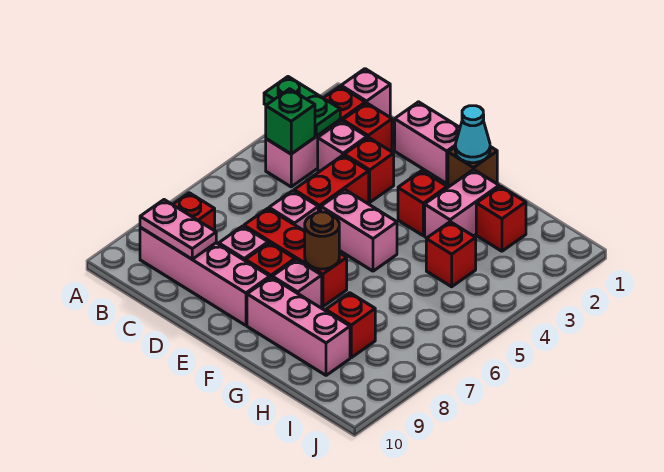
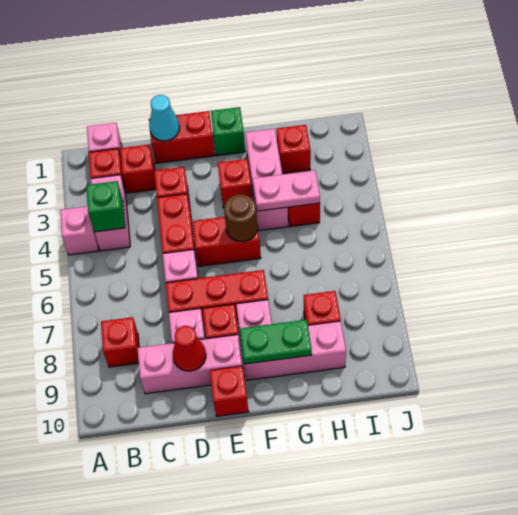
green 1x2 plate [264,77,340,136] -> green 1x2 plate moved to [240,320,312,364]
pink 1x4 brick [140,227,270,325] -> pink 1x3 brick [137,335,243,394]
pink 1x2 plate [140,200,216,259] -> pink 1x2 plate moved to [253,170,320,211]
pink 1x1 brick [318,121,367,171] -> pink 1x1 brick moved to [60,206,99,255]
pink 1x2 brick [395,102,460,183] -> red 1x2 brick [149,111,215,163]
none -> red 1x1 cone [173,326,206,371]
pink 1x2 brick [321,190,397,271] -> red 1x2 brick [192,217,261,266]
none -> red 1x1 brick [210,366,249,416]
brown 1x1 brick [448,147,497,186] -> green 1x1 brick [211,107,245,156]
cyan 1x1 cone [455,106,490,163] -> cyan 1x1 cone moved to [149,95,180,141]
brown 1x1 round brick [305,212,339,269] -> brown 1x1 round brick moved to [224,194,258,241]
pink 1x2 brick [425,170,499,238] -> pink 1x3 brick [245,129,288,231]

